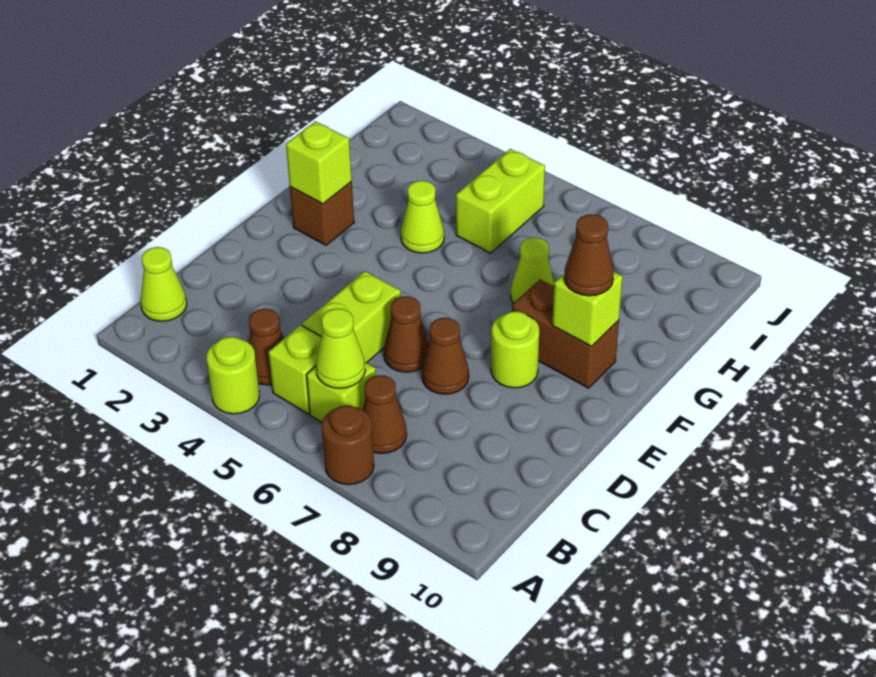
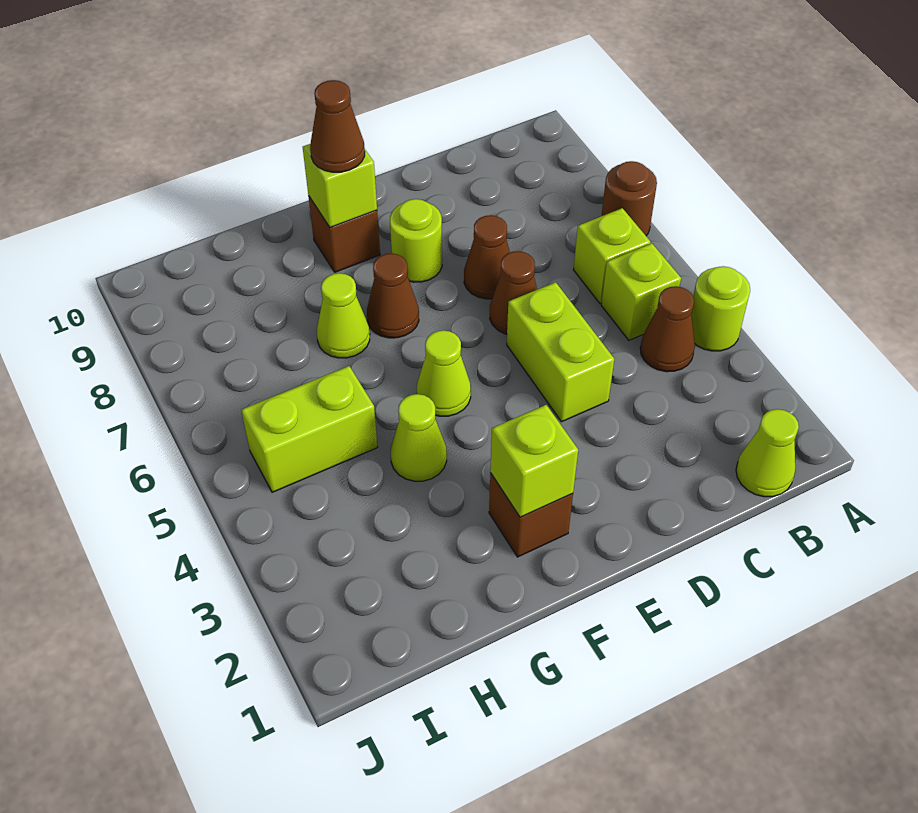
lime 1x1 cone [316,308,365,388] -> lime 1x1 cone moved to [417,330,471,416]
brown 1x1 cone [363,375,407,453] -> brown 1x1 cone moved to [367,253,419,338]
lime 1x2 brick [302,271,401,363] -> lime 1x2 brick turned to [507,282,614,422]
brown 1x2 brick [512,279,619,388] -> brown 1x1 brick [308,196,380,272]

